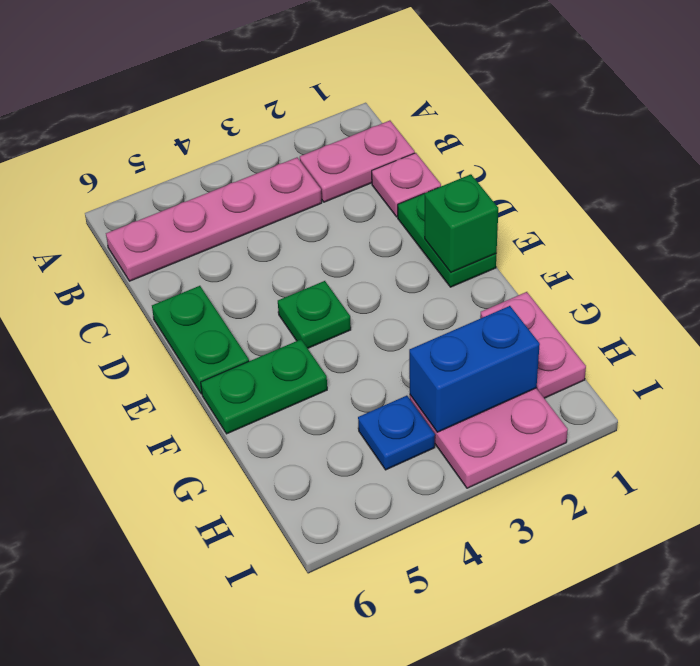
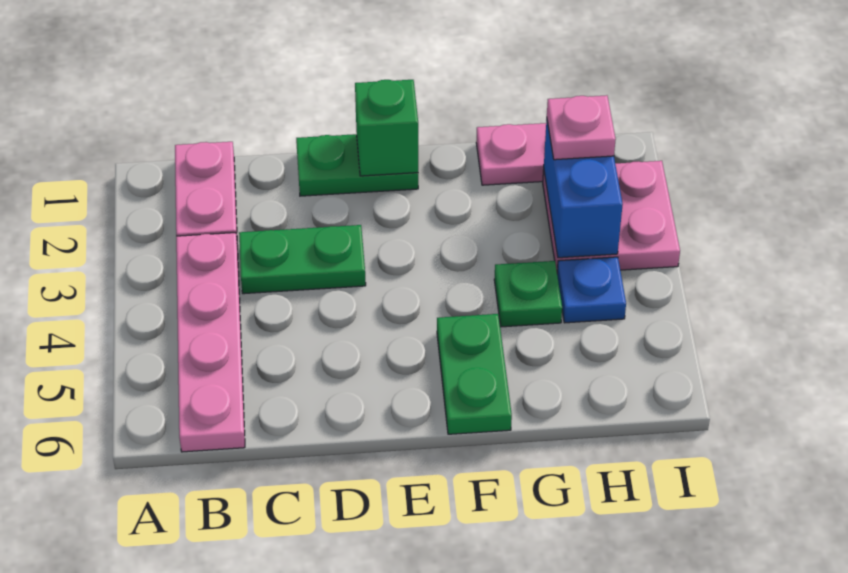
pink 1x1 plate [372,153,441,217] -> pink 1x1 plate moved to [547,95,616,160]
green 1x2 plate [152,286,249,394] -> green 1x2 plate moved to [239,225,366,294]
green 1x1 plate [278,281,351,348] -> green 1x1 plate moved to [494,261,562,327]

